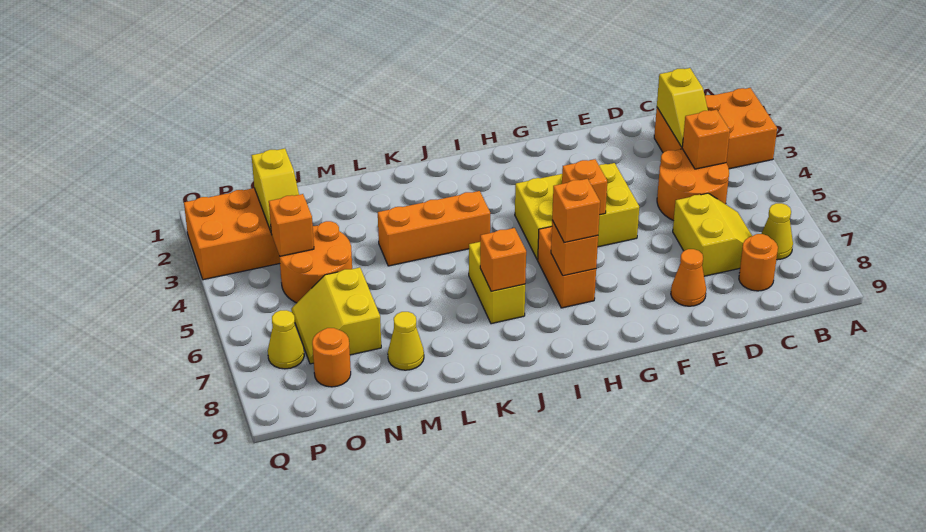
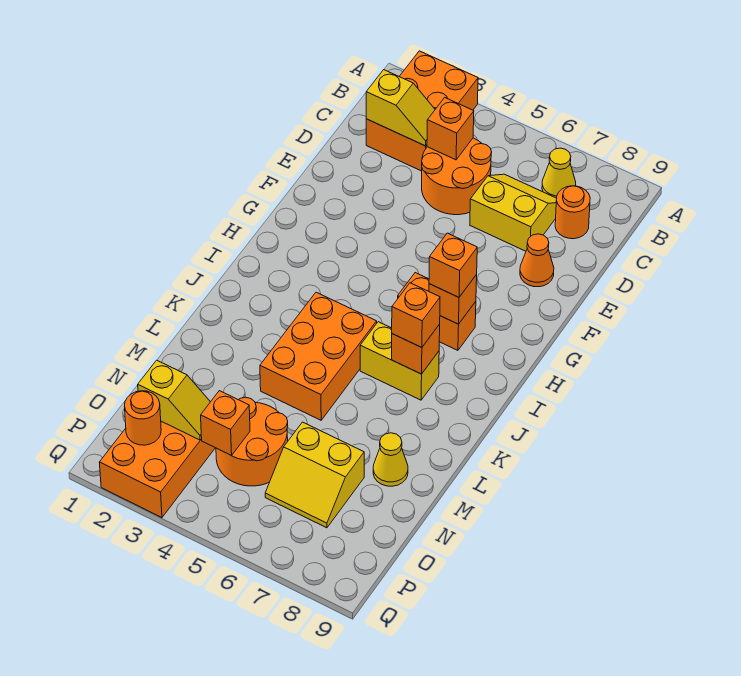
yellow 2x3 brick [515,163,639,260] -> none
orange 1x1 brick [562,159,607,215] -> orange 1x1 brick moved to [392,283,440,348]
orange 1x3 brick [378,191,490,266] -> orange 2x3 brick [260,292,377,420]
orange 1x1 round brick [312,328,351,387] -> orange 1x1 round brick moved to [124,391,161,445]
yellow 1x1 cone [268,310,304,369] -> none

